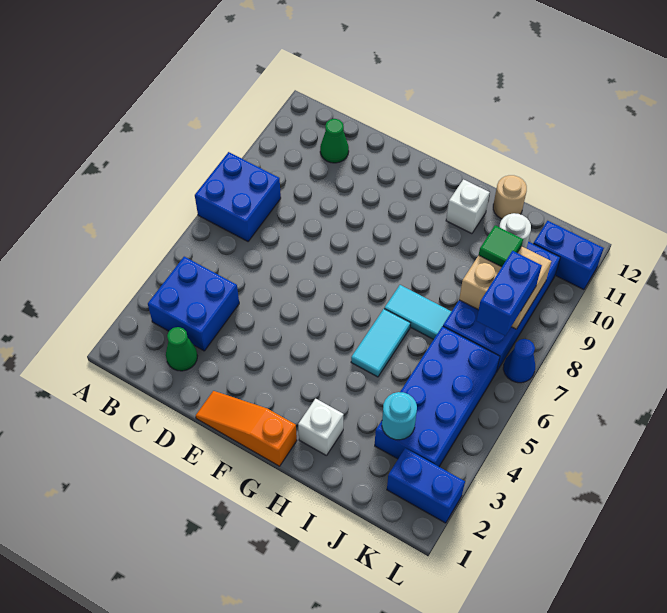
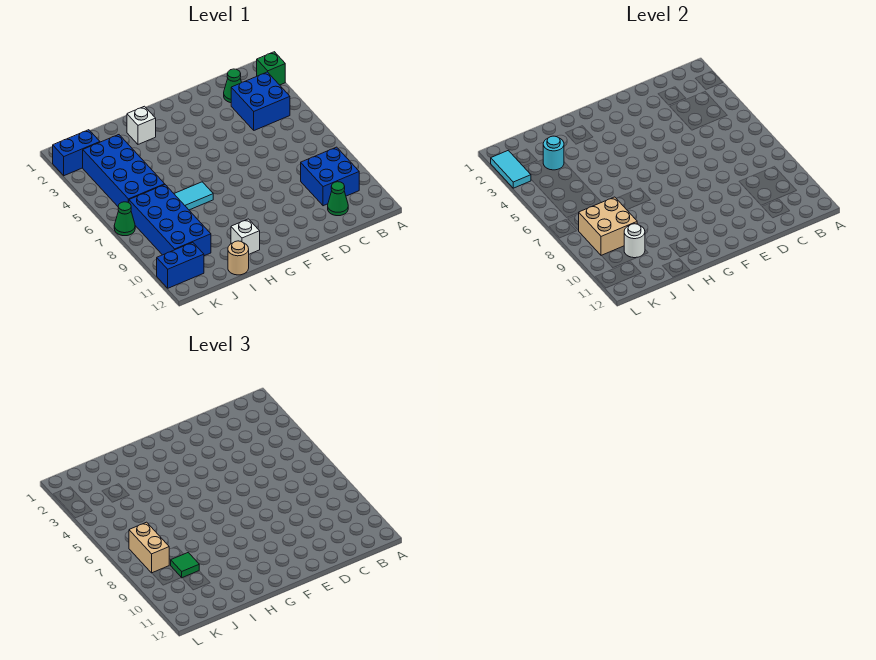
none -> green 1x1 brick [257,52,285,85]
blue 2x2 brick [195,152,281,241] -> blue 2x2 brick moved to [301,147,359,206]
orange 1x3 slope [196,391,297,466] -> none
cyan 1x2 tile [351,309,410,377] -> cyan 1x2 tile moved to [491,150,531,188]
blue 1x2 brick [476,251,542,336] -> tan 1x2 brick [129,522,169,573]
blue 1x1 cone [503,339,535,383] -> green 1x1 cone [114,202,135,236]

